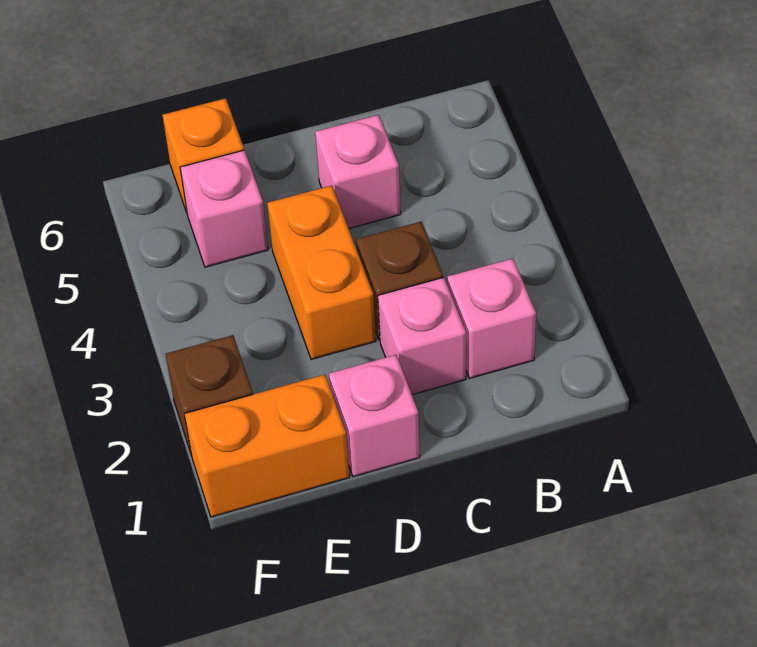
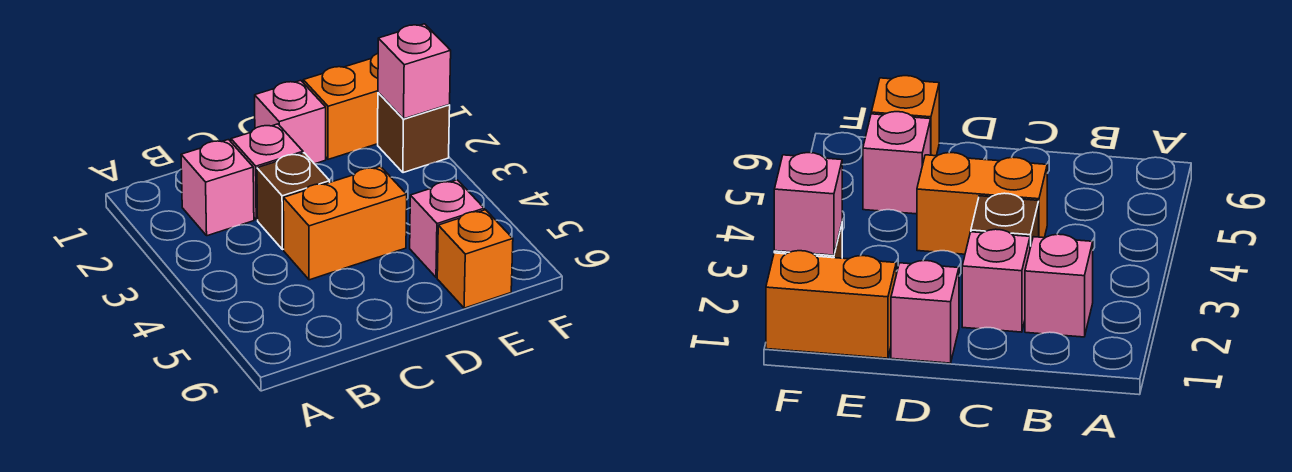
pink 1x1 brick [315,115,401,228] -> pink 1x1 brick moved to [378,24,451,119]
orange 1x2 brick [267,186,376,359] -> orange 1x2 brick turned to [283,166,407,280]

